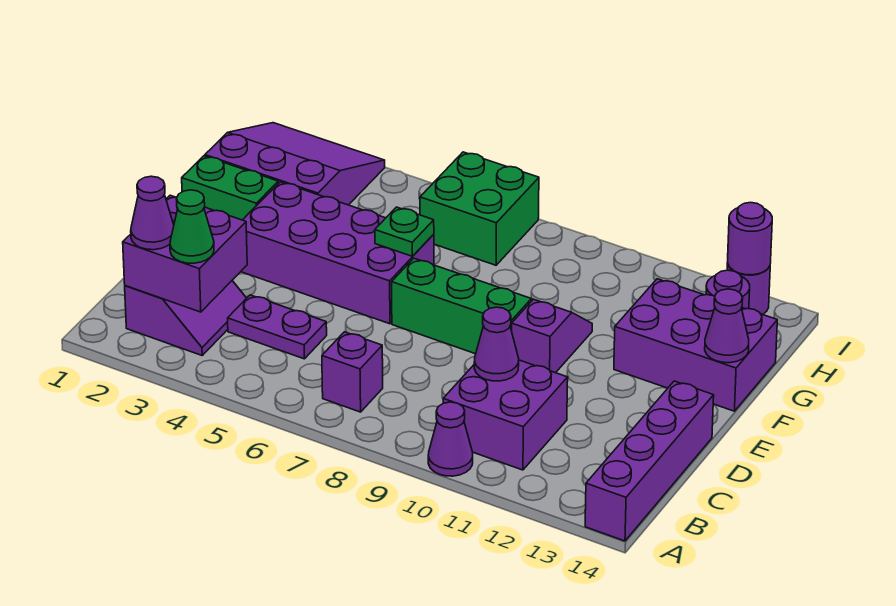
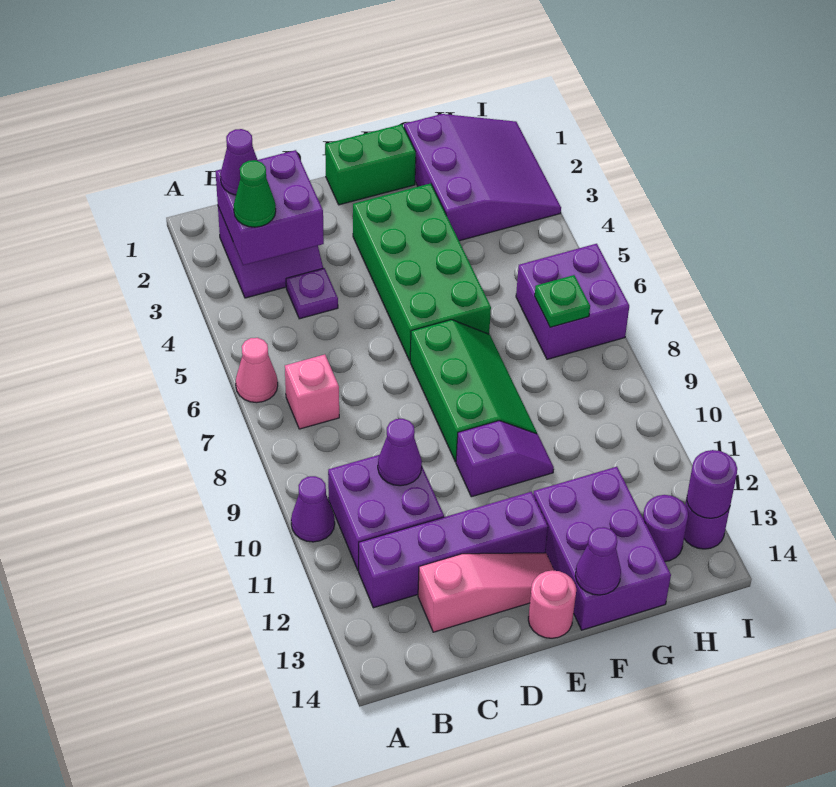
none -> pink 1x1 cone [236,338,278,403]
purple 1x4 brick [585,381,714,541] -> purple 1x4 brick moved to [359,492,548,608]
purple 1x1 brick [322,332,383,412] -> pink 1x1 brick [285,354,339,429]
purple 1x2 plate [228,295,327,359] -> purple 1x1 plate [286,268,338,319]
none -> pink 1x3 slope [418,553,554,632]
purple 2x4 brick [241,182,434,324] -> green 2x4 brick [353,183,491,361]
none -> pink 1x1 round brick [528,570,576,638]
green 1x2 brick [182,156,278,220] -> green 1x2 brick turned to [325,124,416,205]
green 1x1 plate [375,207,434,256] -> green 1x1 plate moved to [535,275,590,327]
green 2x2 brick [420,152,539,265] -> purple 2x2 brick [516,244,629,359]

